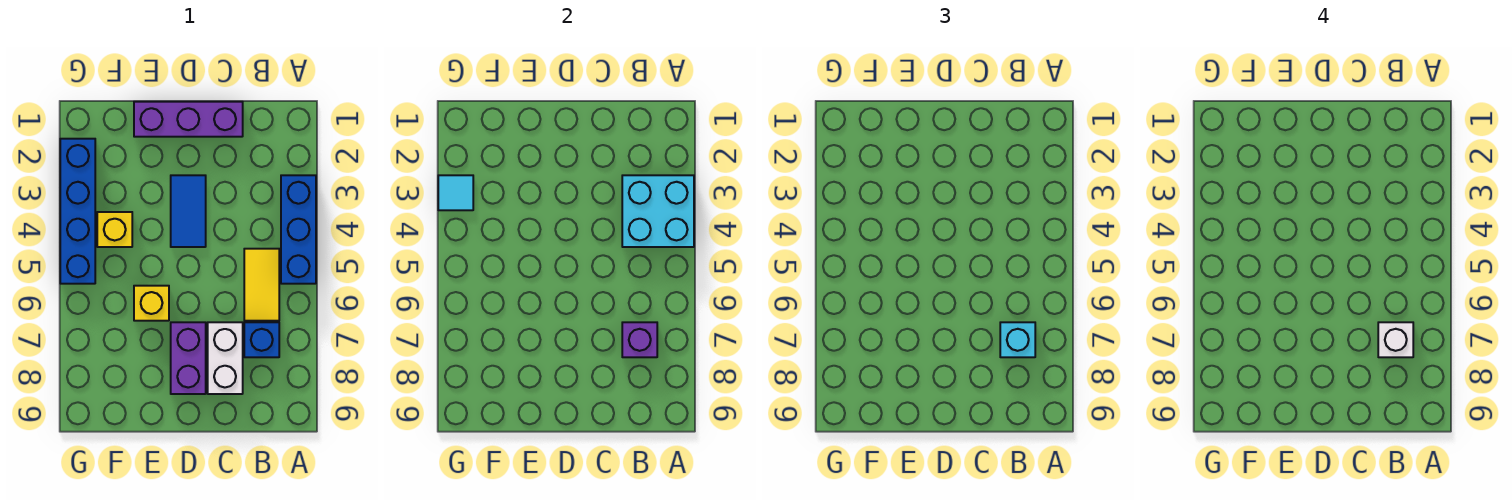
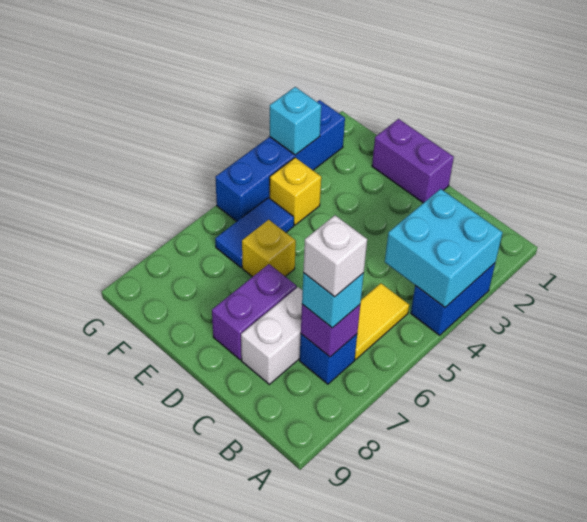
blue 1x3 brick [281,175,316,284] -> blue 1x2 brick [411,263,495,335]
purple 1x3 brick [134,102,243,137] -> purple 1x2 brick [372,119,454,203]
blue 1x2 tile [171,175,206,247] -> blue 1x2 tile moved to [215,198,294,268]
cyan 1x1 tile [438,175,473,210] -> cyan 1x1 brick [270,87,321,155]

